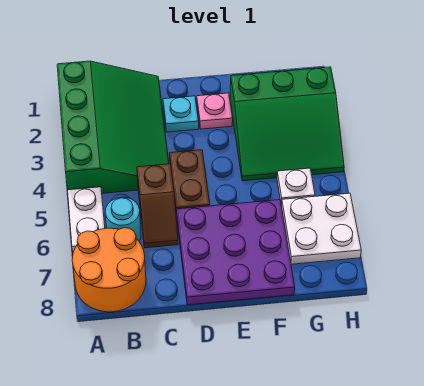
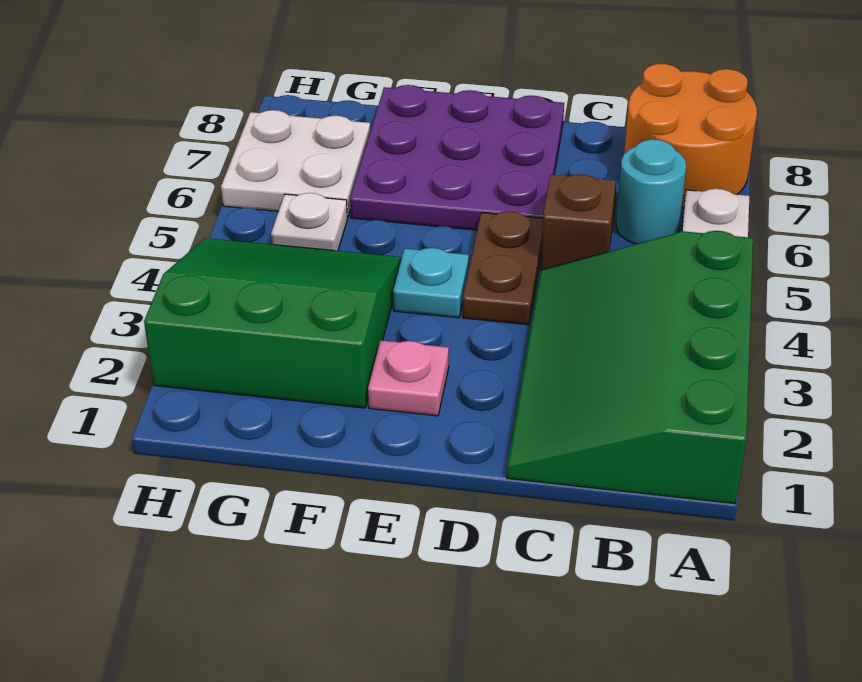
cyan 1x1 plate [163,96,199,132] -> cyan 1x1 plate moved to [393,248,469,318]

